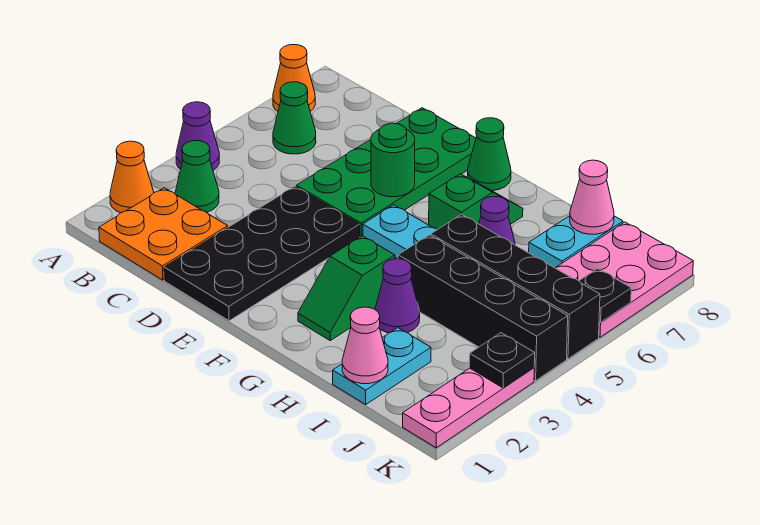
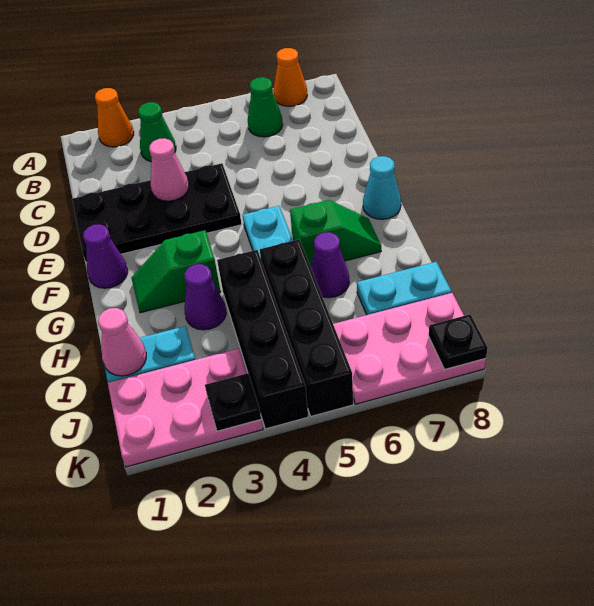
purple 1x1 cone [176,102,219,170] -> purple 1x1 cone moved to [83,224,128,288]
orange 2x2 plate [99,188,228,280] -> none
green 2x4 plate [296,108,476,237] -> none
green 1x1 round brick [371,123,415,197] -> none
green 1x1 cone [468,118,511,191] -> cyan 1x1 cone [363,156,401,219]
pink 1x1 cone [570,160,614,234] -> pink 1x1 cone moved to [149,138,189,201]
pink 1x3 plate [403,368,534,448] -> pink 2x3 plate [108,349,263,467]
black 1x1 plate [579,269,631,322] -> black 1x1 plate moved to [429,314,488,369]

